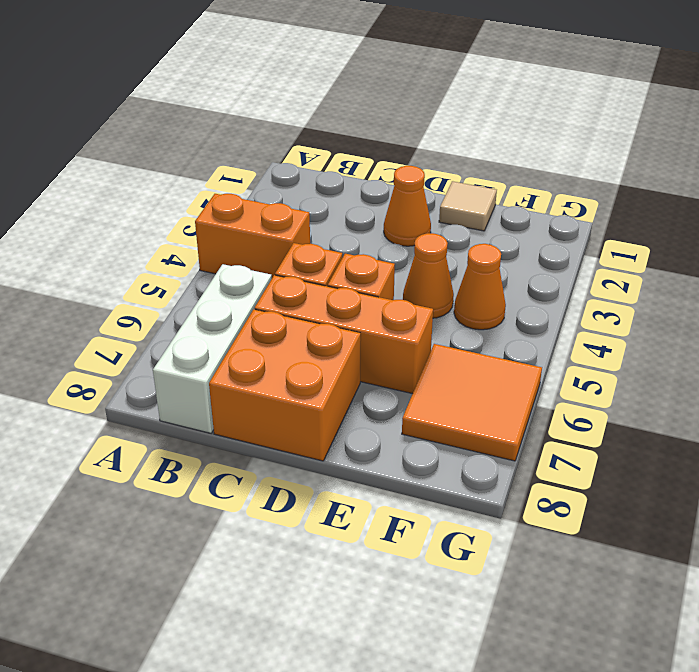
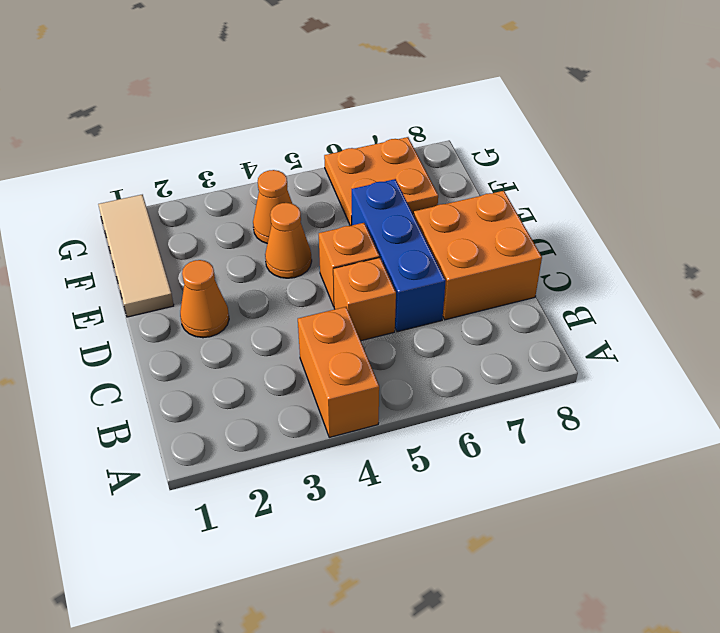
white 1x3 brick [153,264,272,433] -> none
orange 1x3 brick [255,275,433,394] -> blue 1x3 brick [352,179,445,332]
tan 1x1 tile [439,181,497,231] -> tan 1x3 tile [98,195,174,317]
orange 2x2 tile [402,344,542,461] -> orange 2x2 plate [324,137,438,226]

